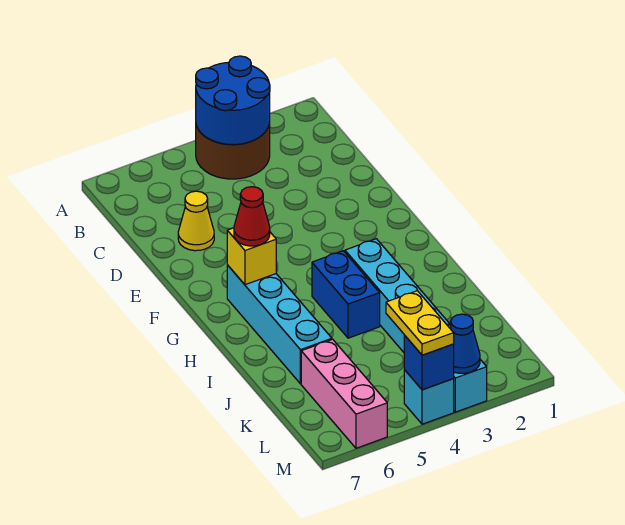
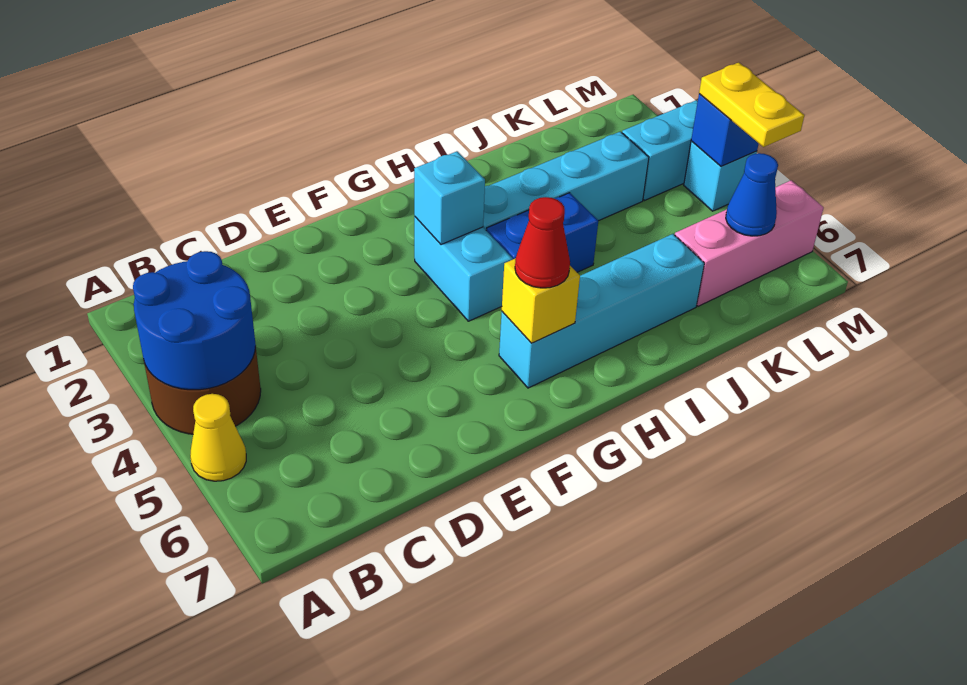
yellow 1x1 cone [178,191,214,251] -> yellow 1x1 cone moved to [190,394,246,481]
none -> cyan 1x2 brick [414,217,512,321]
none -> cyan 1x1 brick [414,151,485,245]
yellow 1x2 plate [386,291,454,355] -> yellow 1x2 plate turned to [699,62,804,147]
blue 1x1 cone [451,314,480,373] -> blue 1x1 cone moved to [726,153,778,236]

